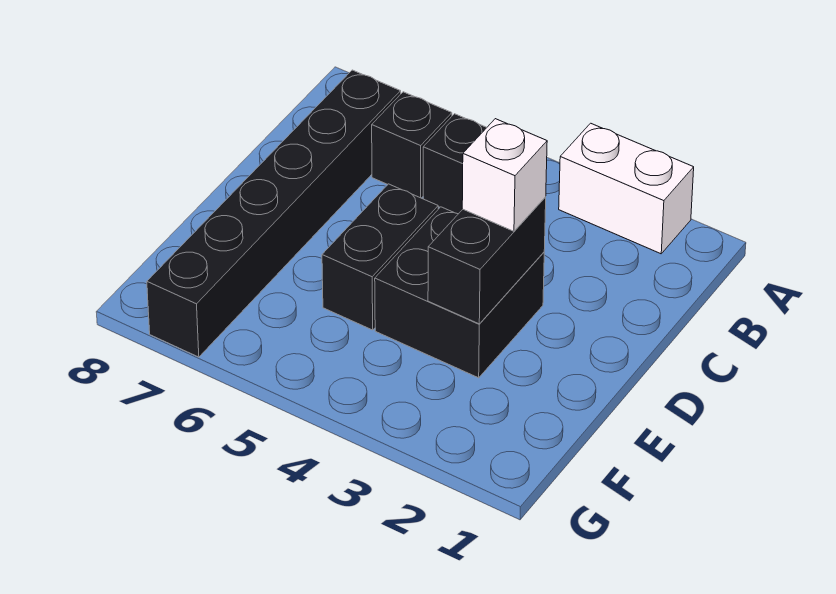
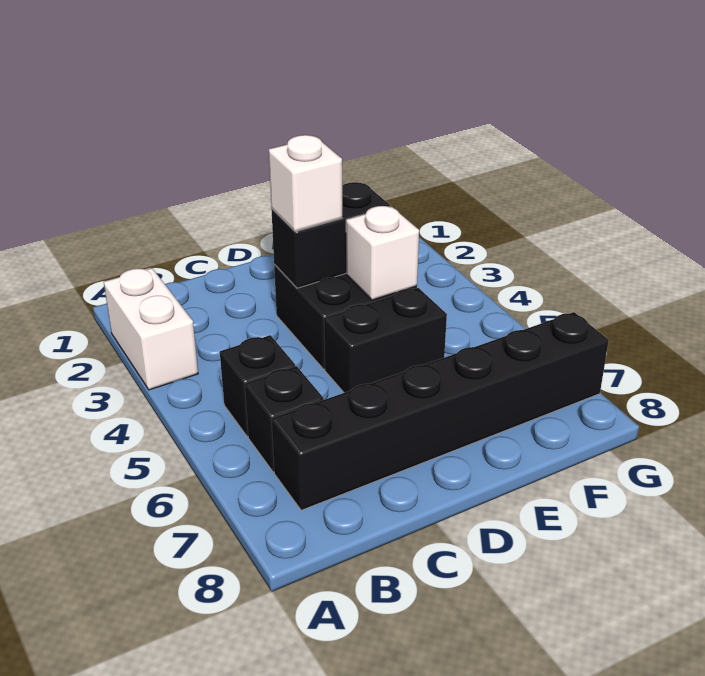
none -> white 1x1 brick [346,206,419,300]

